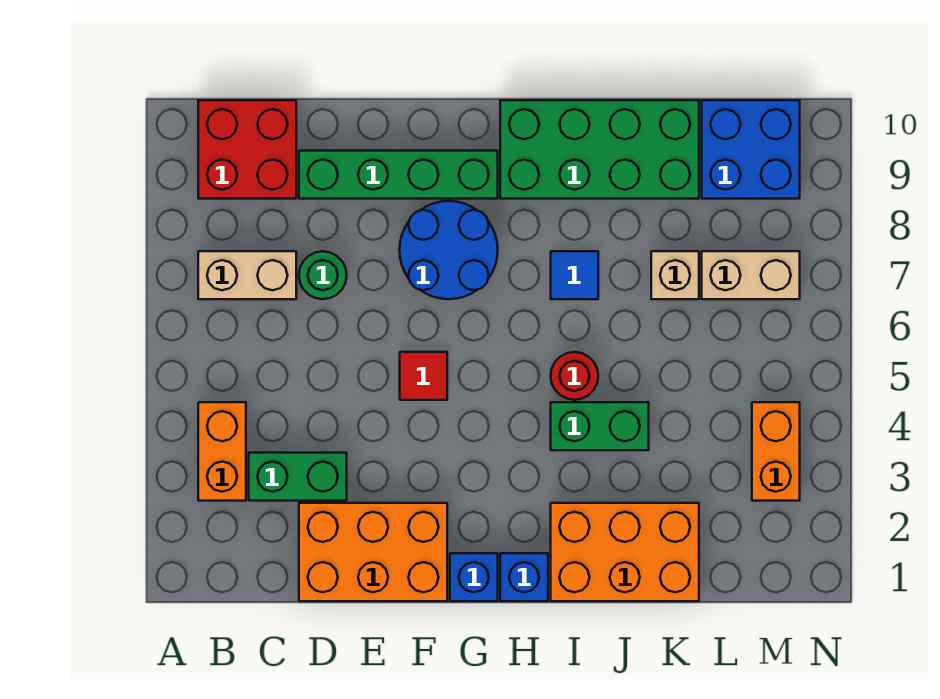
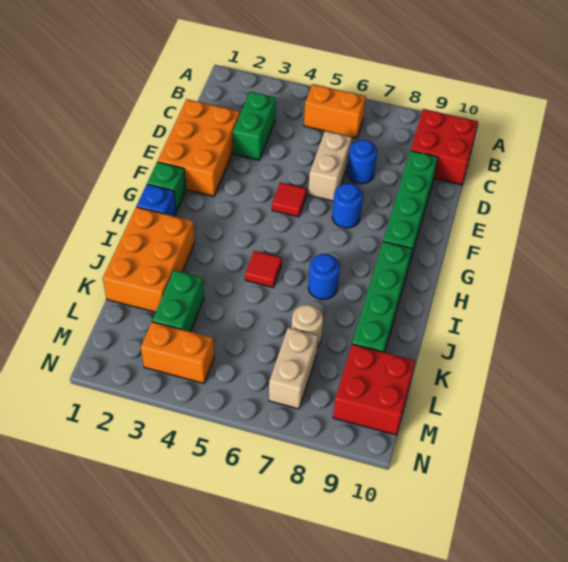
orange 1x2 brick [198,402,246,501] -> orange 1x2 brick moved to [304,84,366,138]
tan 1x2 brick [198,251,296,299] -> tan 1x2 brick moved to [308,131,352,201]
green 1x1 round brick [299,251,347,299] -> blue 1x1 round brick [347,140,377,184]
blue 2x2 round brick [400,201,498,299] -> blue 1x1 round brick [332,184,363,228]
blue 1x1 brick [450,553,498,601] -> green 1x1 brick [147,162,186,212]
green 2x4 brick [500,100,699,199] -> green 1x4 brick [352,242,412,352]
green 1x2 brick [551,402,649,450] -> green 1x2 brick moved to [152,270,204,332]
red 1x1 round brick [551,352,598,400] -> red 1x1 tile [245,251,282,287]
blue 1x1 tile [551,251,598,299] -> blue 1x1 round brick [308,254,340,300]
tan 1x1 brick [651,251,699,299] -> tan 1x1 round brick [292,304,323,347]
blue 2x2 brick [702,100,800,199] -> red 2x2 brick [333,344,415,435]

